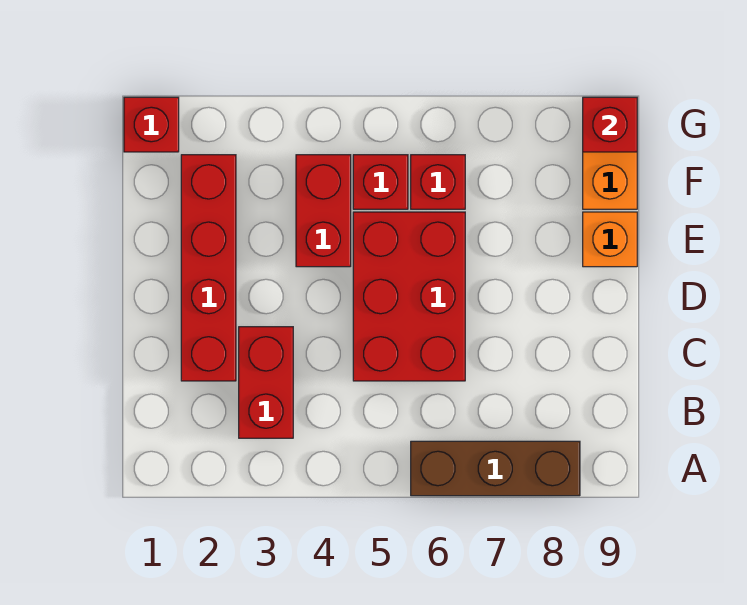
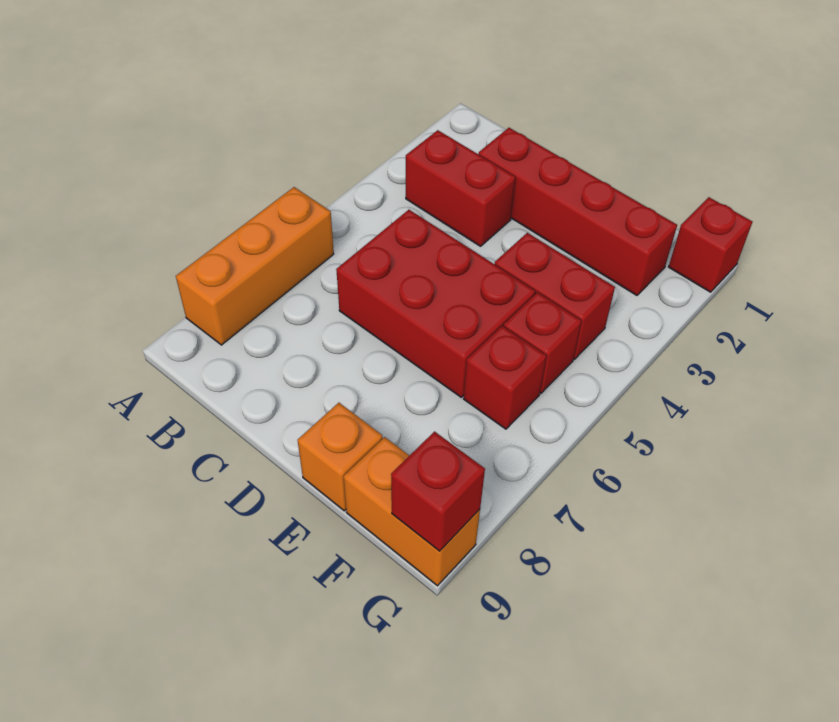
brown 1x3 brick [411,441,580,496] -> orange 1x3 brick [176,187,334,345]

